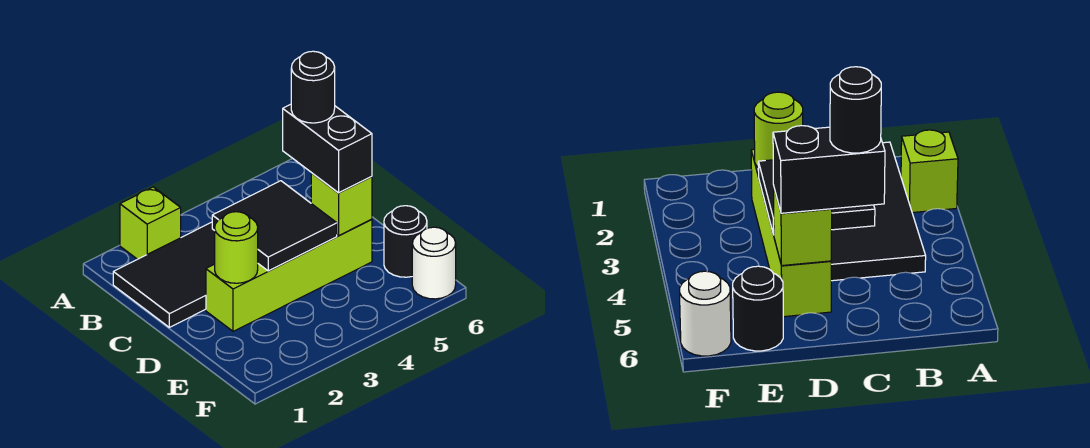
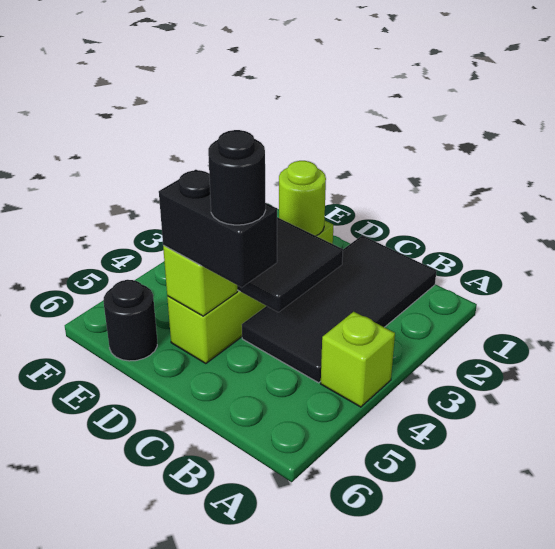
lime 1x1 brick [120,187,181,259] -> lime 1x1 brick moved to [321,312,395,407]
white 1x1 round brick [412,227,456,299] -> none

